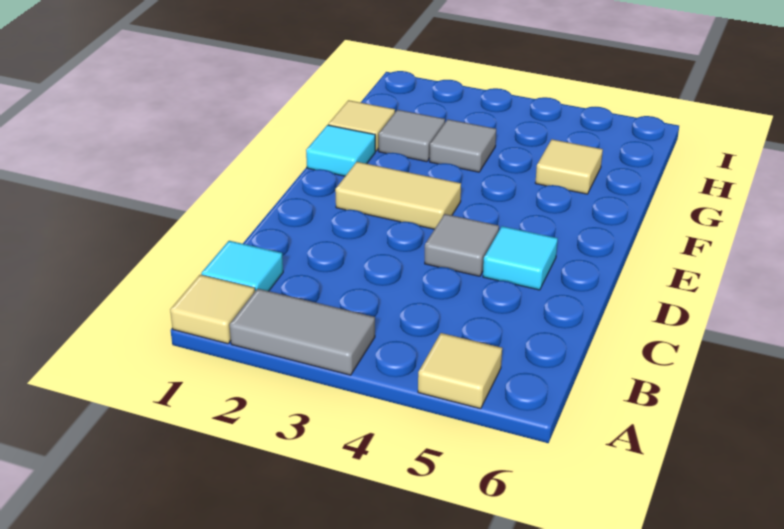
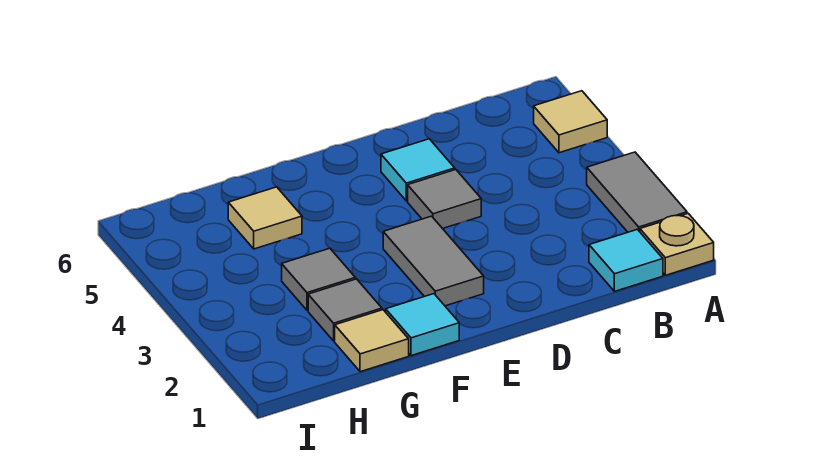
tan 1x1 tile [170,275,255,344] -> tan 1x1 plate [640,213,714,275]
tan 1x2 tile [335,162,461,229] -> grey 1x2 tile [383,216,484,306]

